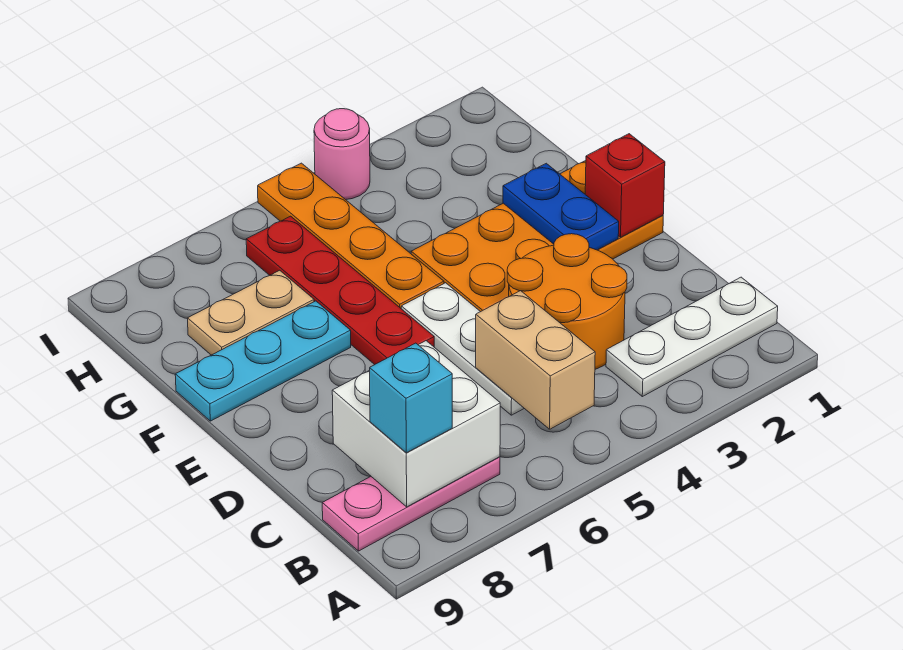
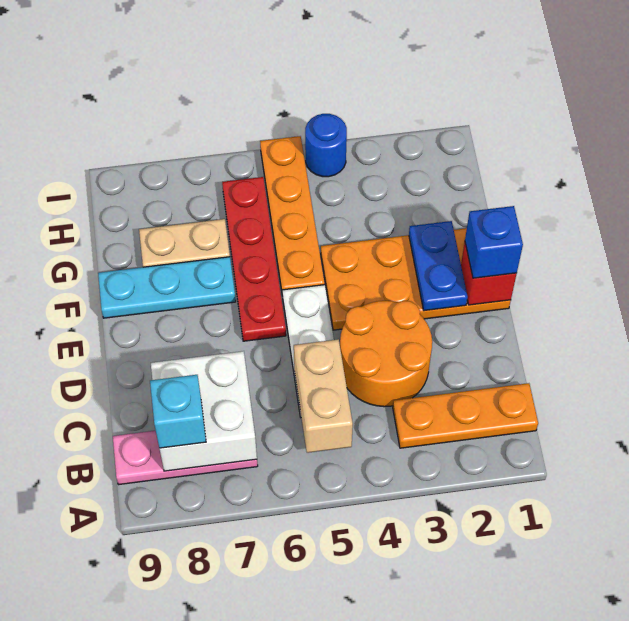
white 1x3 plate [606,277,778,397] -> orange 1x3 plate [393,383,538,448]
none -> blue 1x1 brick [465,206,523,278]
pink 1x1 round brick [314,109,370,200] -> blue 1x1 round brick [305,114,347,177]

